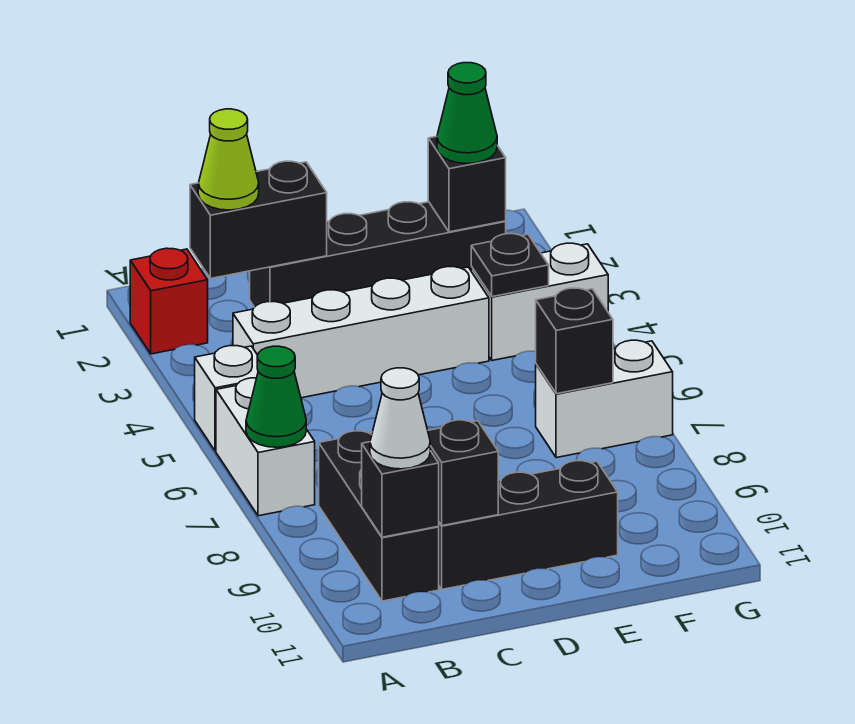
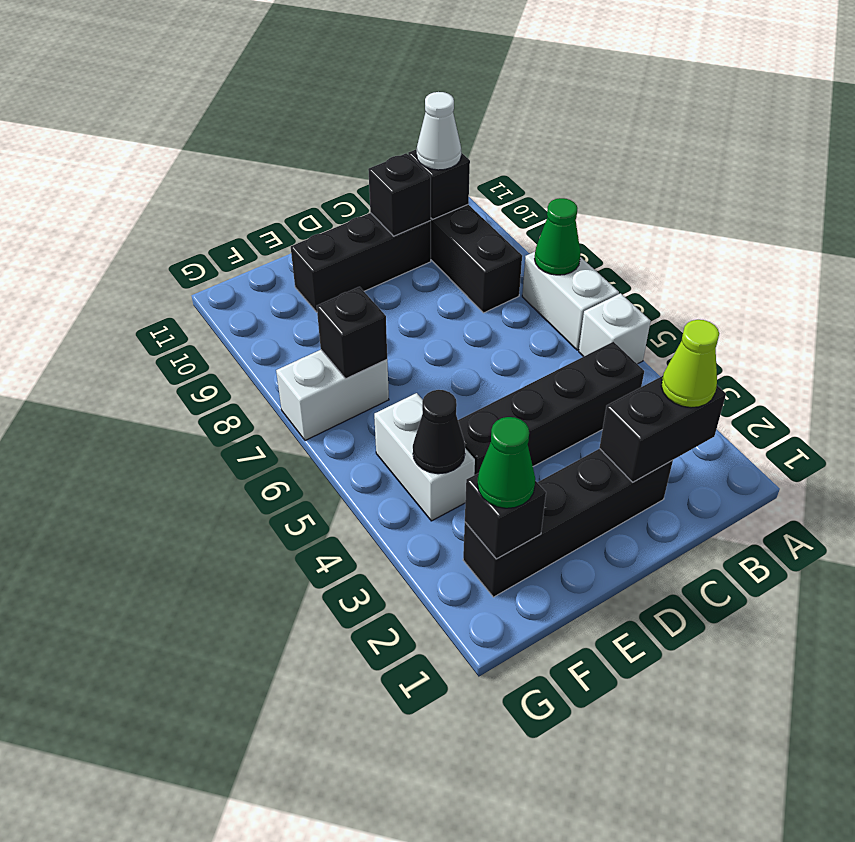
red 1x1 brick [130,248,208,354] -> none
white 1x4 brick [233,267,489,398] -> black 1x4 brick [458,342,644,475]
white 1x2 brick [471,243,608,360] -> white 1x2 brick turned to [374,393,475,521]
black 1x1 plate [471,234,549,297] -> black 1x1 cone [413,390,465,474]

